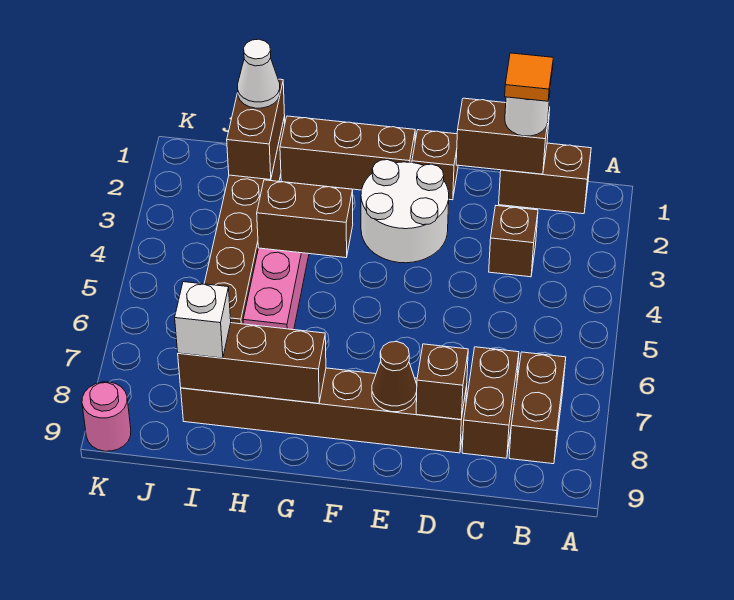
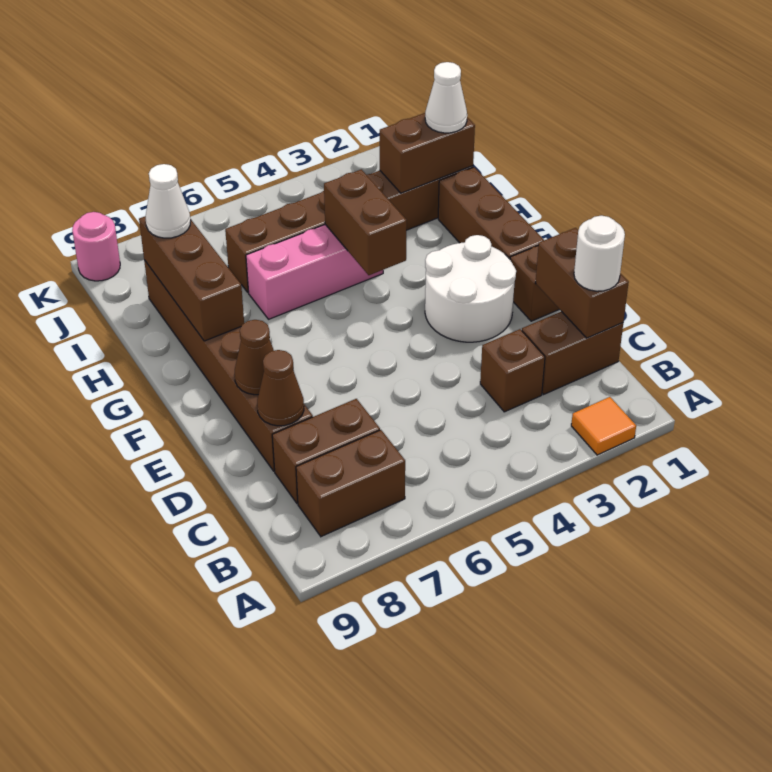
brown 1x2 brick [499,143,591,214] -> brown 1x2 brick turned to [522,311,623,394]
orange 1x1 tile [505,53,553,101] -> orange 1x1 tile moved to [571,397,636,455]
brown 1x1 brick [416,344,468,419] -> brown 1x1 cone [257,350,304,426]
white 1x1 brick [175,282,231,358] -> white 1x1 cone [146,164,191,238]

